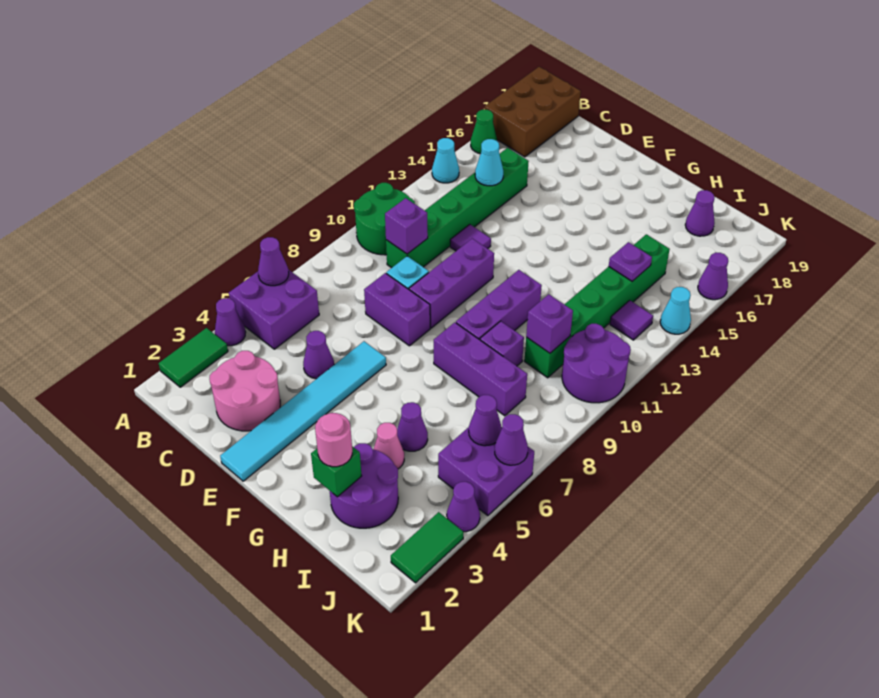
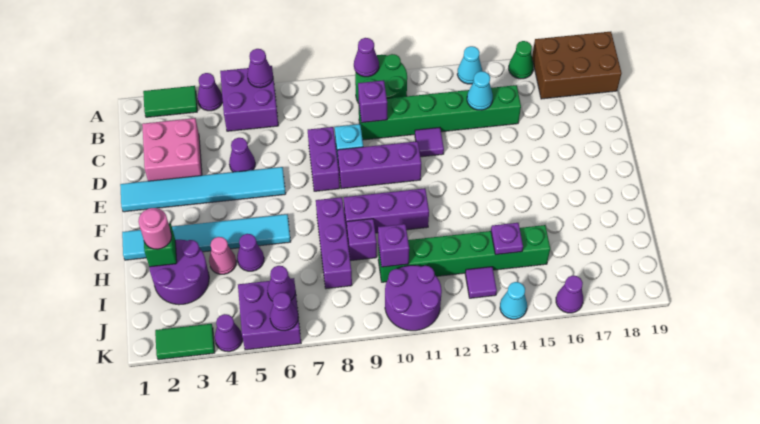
pink 2x2 round brick [210,351,280,431] -> pink 2x2 brick [142,118,202,181]
none -> cyan 1x6 tile [122,214,291,260]
purple 1x1 cone [685,190,715,236] -> purple 1x1 cone moved to [354,38,379,77]

